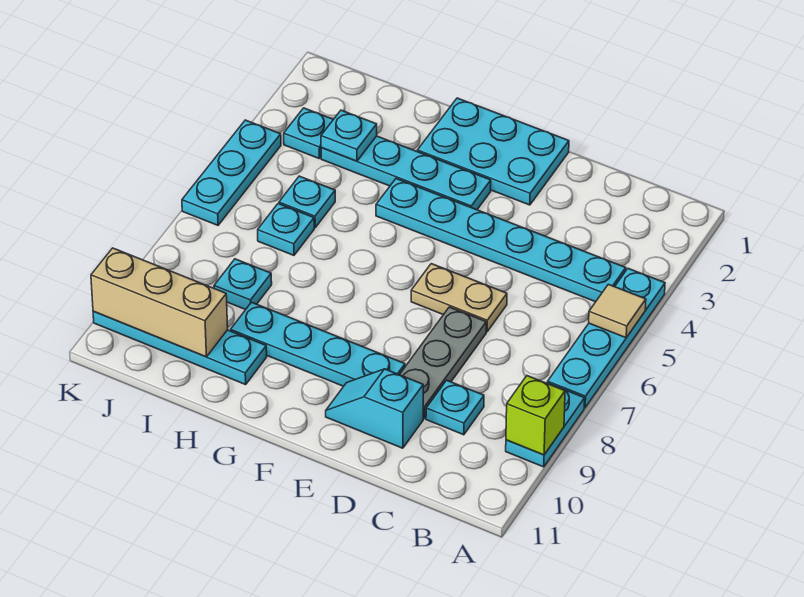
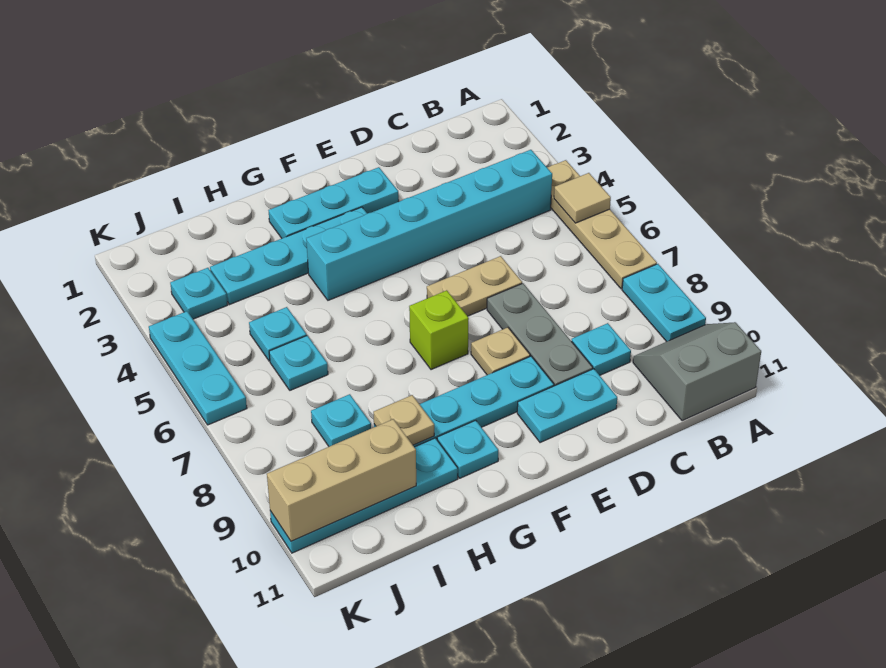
cyan 1x4 plate [548,269,665,408] -> tan 1x4 plate [547,160,657,289]
lime 1x1 brick [506,376,565,455] -> lime 1x1 brick moved to [409,290,469,370]
none -> grey 2x2 slope [633,322,761,421]
cyan 1x6 plate [376,179,626,302] -> cyan 1x6 brick [306,150,552,300]
cyan 1x2 slope [326,369,423,448] -> cyan 1x2 plate [517,369,617,443]
cyan 2x3 plate [417,98,569,205] -> cyan 1x3 plate [268,167,399,238]
none -> tan 1x1 plate [471,327,530,375]
none -> tan 1x1 plate [373,395,434,445]
cyan 1x1 plate [321,110,377,161] -> cyan 1x1 plate moved to [437,420,498,478]

